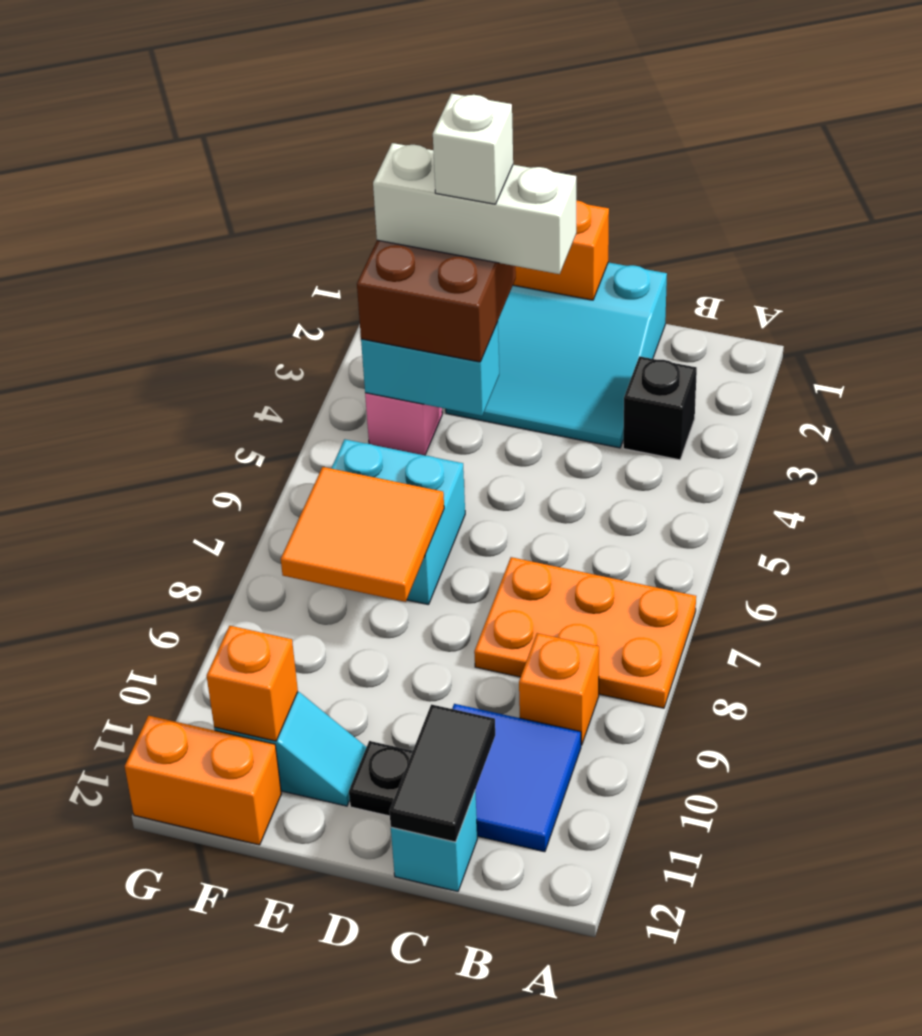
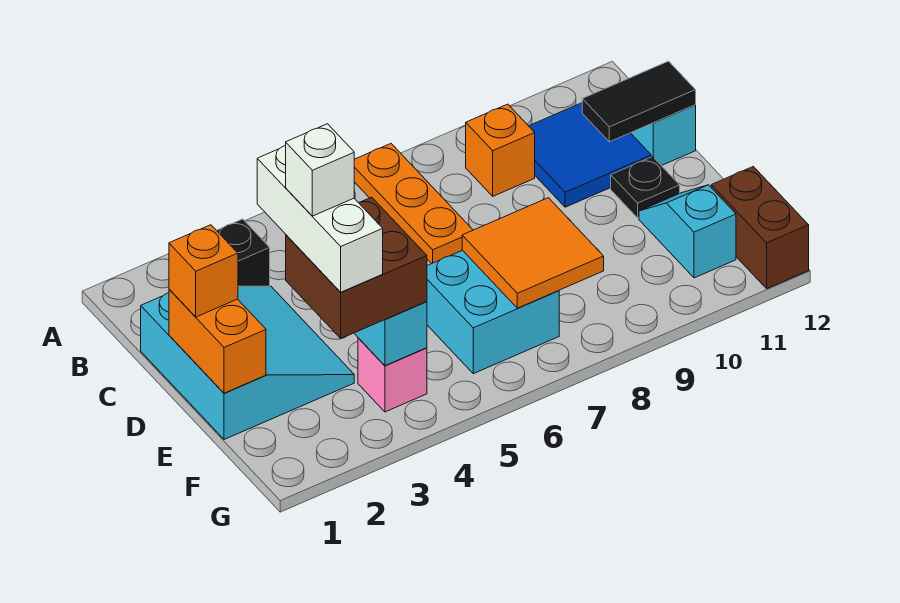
orange 2x3 plate [474,557,696,708] -> orange 1x3 plate [354,144,473,264]
orange 1x1 brick [207,626,298,741] -> orange 1x1 brick moved to [169,225,238,317]
orange 1x2 brick [125,716,281,845] -> brown 1x2 brick [711,166,809,288]

